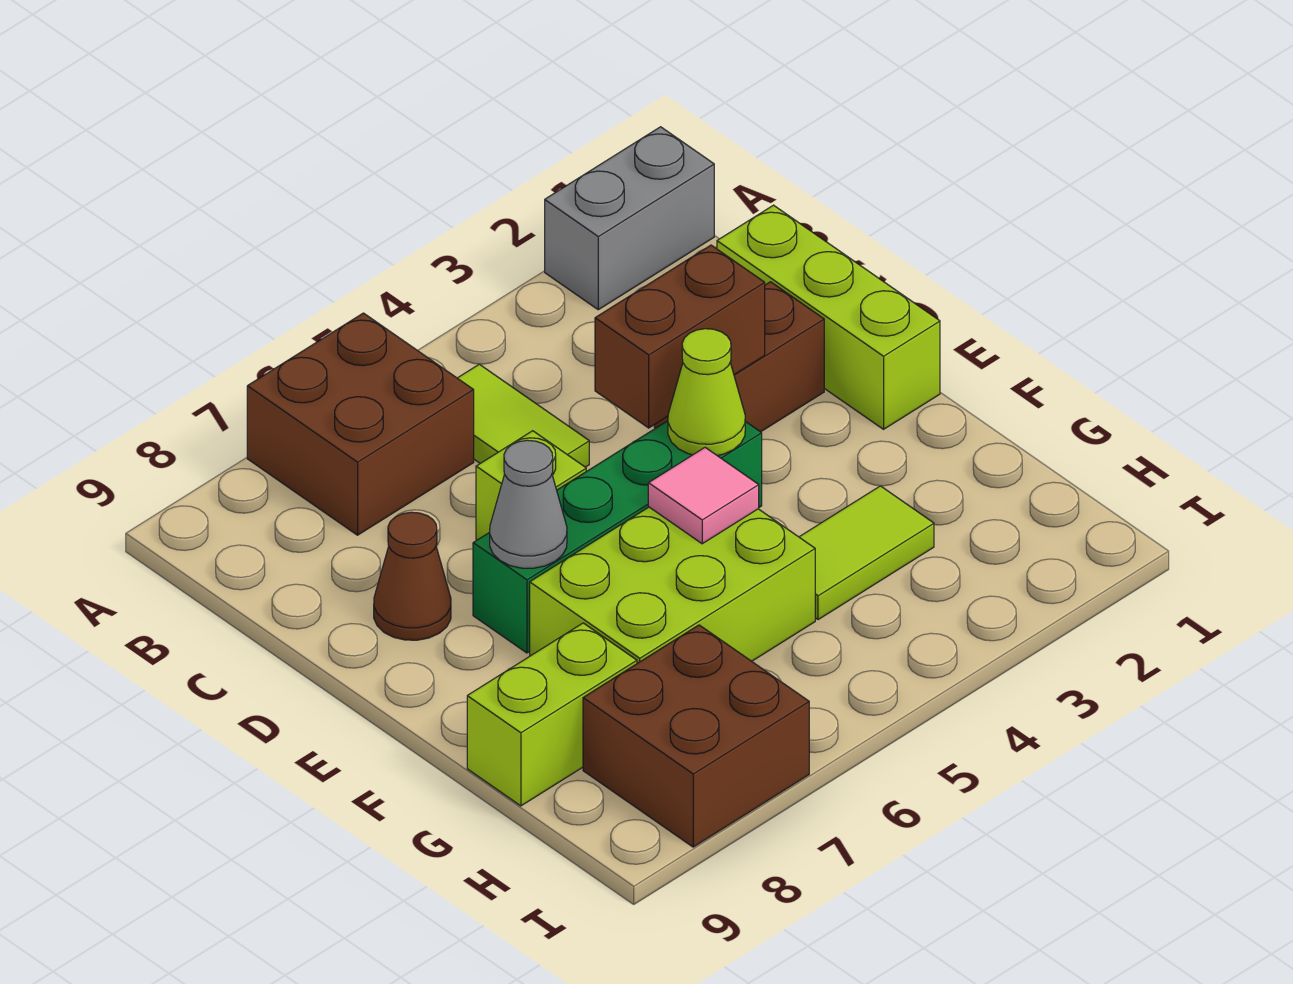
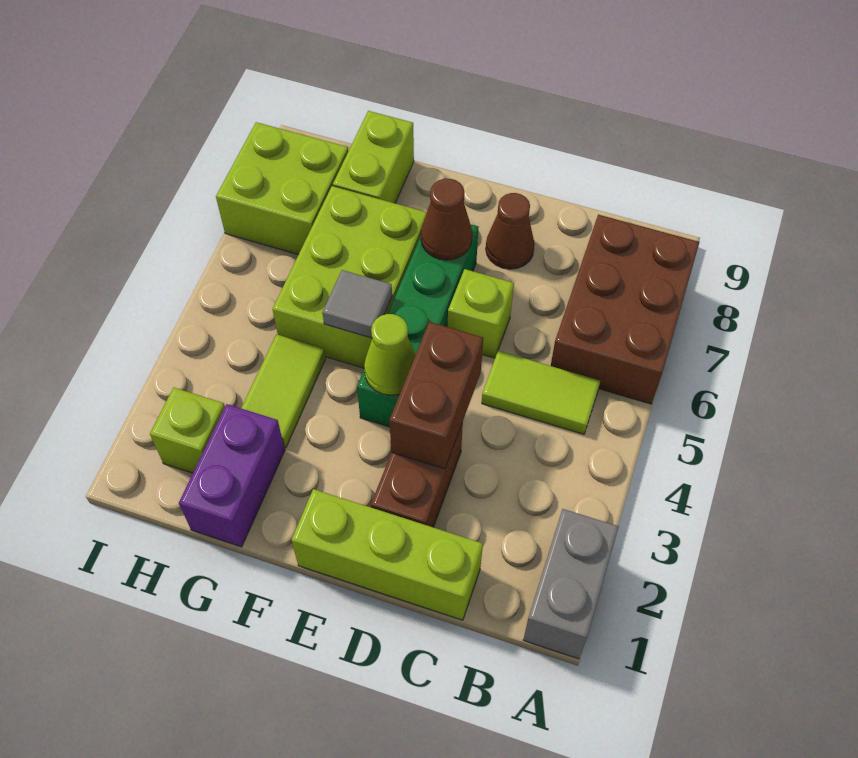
brown 2x2 brick [247,313,474,535] -> brown 2x3 brick [551,215,699,404]
grey 1x1 cone [490,440,567,568] -> brown 1x1 cone [421,179,472,260]
pink 1x1 tile [648,448,759,544] -> grey 1x1 tile [322,270,392,338]
none -> purple 1x2 brick [179,404,285,547]
none -> lime 1x1 brick [150,388,225,473]
brown 2x2 brick [583,625,809,847] -> lime 2x2 brick [216,122,348,255]

